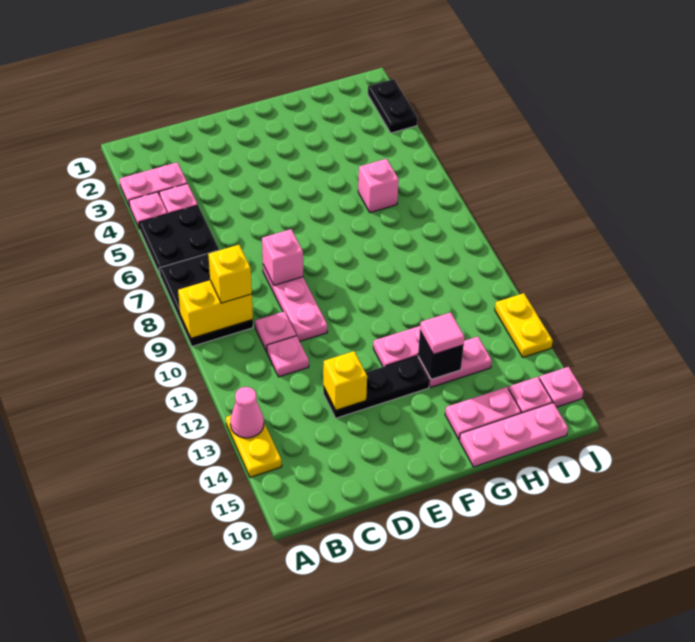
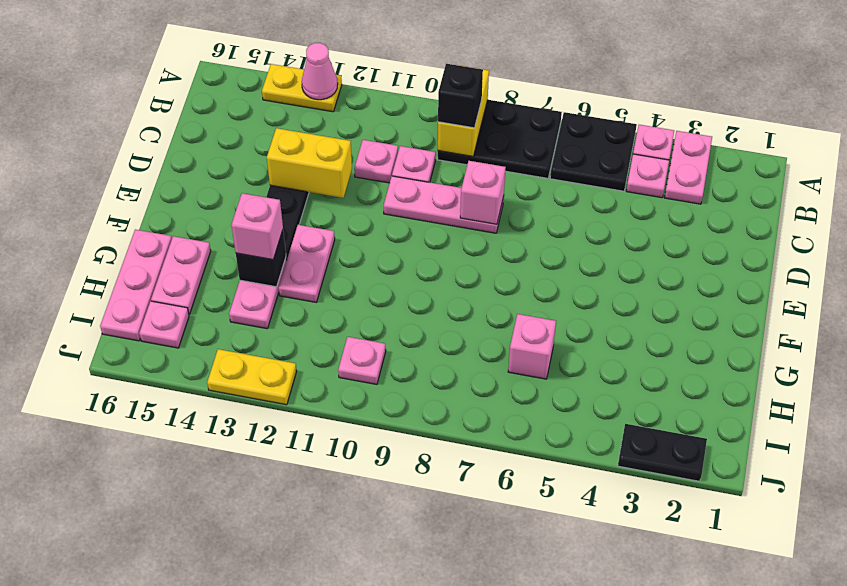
yellow 1x1 brick [208,245,252,303] -> black 1x1 brick [438,64,483,128]
yellow 1x1 brick [323,351,367,410] -> yellow 1x2 brick [267,128,352,198]
pink 1x1 tile [420,312,464,354] -> pink 1x1 brick [231,193,283,260]
pink 1x1 plate [539,367,583,407] -> pink 1x1 plate moved to [338,337,386,384]

